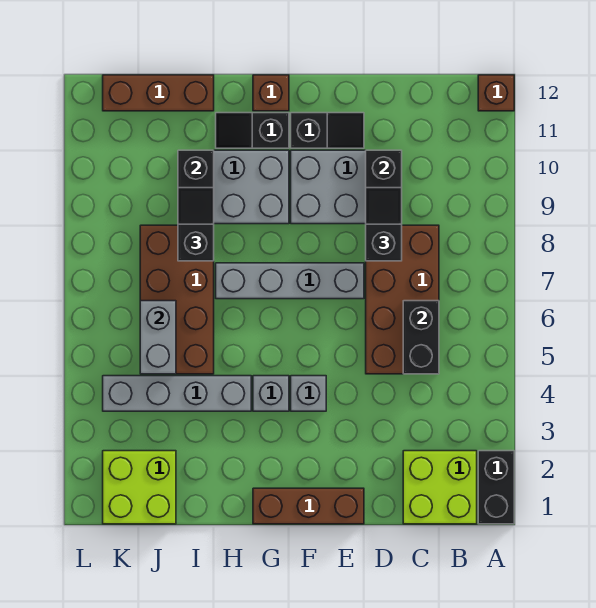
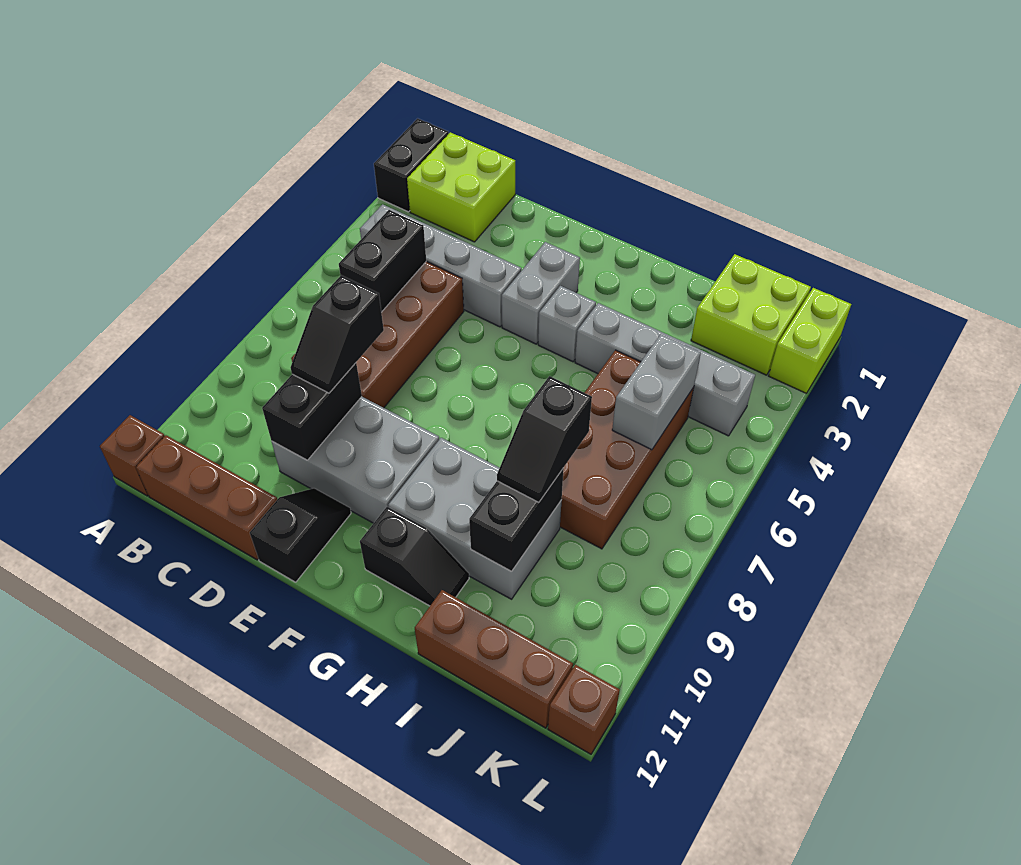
brown 1x3 brick [253,488,364,524] -> brown 1x3 brick moved to [136,435,277,560]
grey 1x4 brick [216,263,364,299] -> grey 1x4 brick moved to [360,204,521,327]
black 1x2 slope [291,113,364,148] -> black 1x2 slope turned to [250,488,351,582]
grey 1x1 brick [291,376,326,411] -> grey 1x2 brick [502,242,580,344]
brown 1x1 brick [253,75,289,111] -> brown 1x1 brick moved to [548,665,620,754]
none -> lime 1x2 brick [769,288,851,393]

